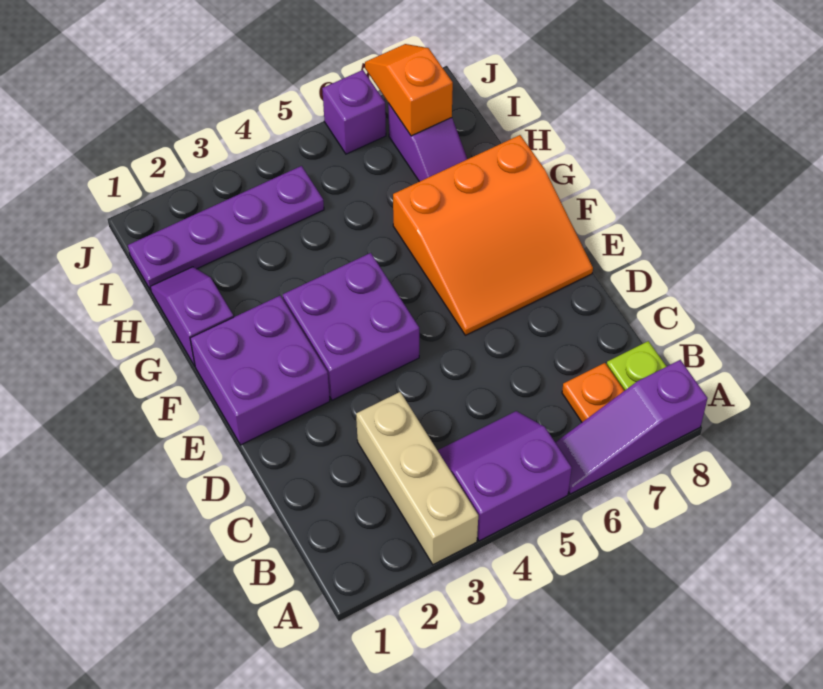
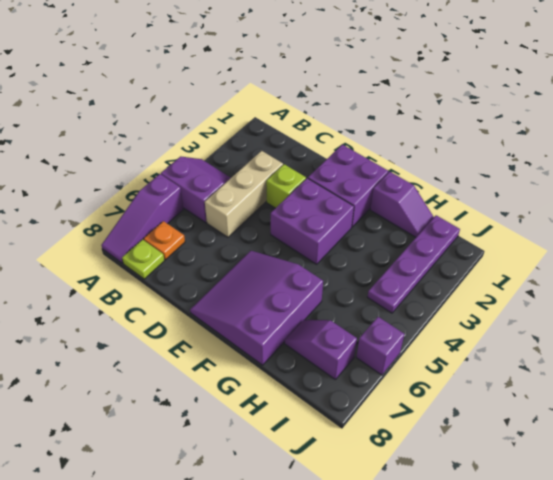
tan 1x3 brick [356,392,478,565] -> tan 1x3 brick turned to [205,151,283,237]
purple 2x2 slope [438,411,572,541] -> purple 2x2 slope turned to [161,156,231,223]
purple 1x3 slope [555,360,708,494] -> purple 1x3 slope turned to [101,174,184,263]
none -> lime 1x1 brick [266,164,306,208]
orange 3x3 slope [393,135,593,335] -> purple 3x3 slope [190,251,323,365]
orange 1x2 slope [365,44,453,136] -> none

